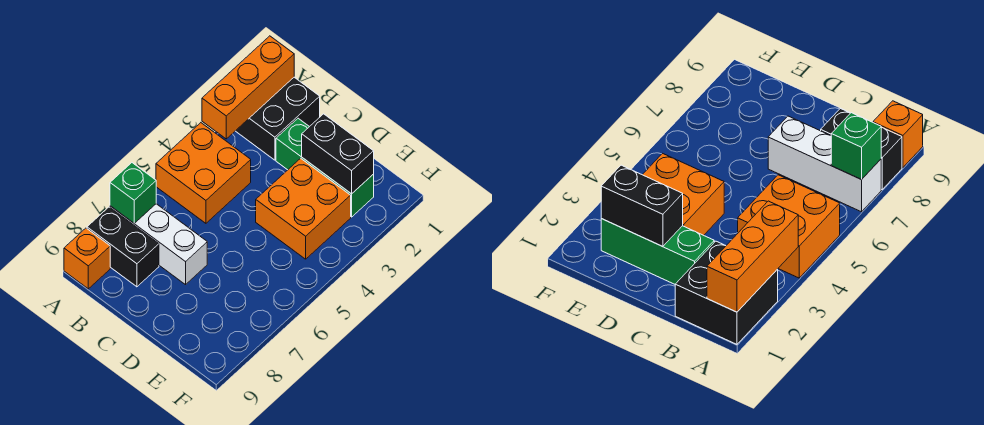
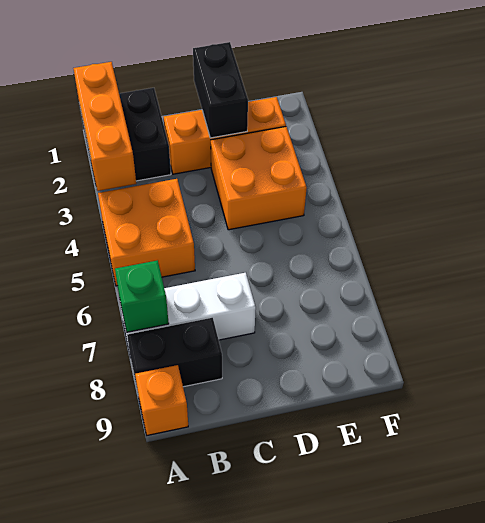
green 1x3 brick [276,118,374,217] -> orange 1x3 brick [164,97,286,174]
black 1x2 brick [302,114,374,194] -> black 1x2 brick turned to [193,42,248,138]

